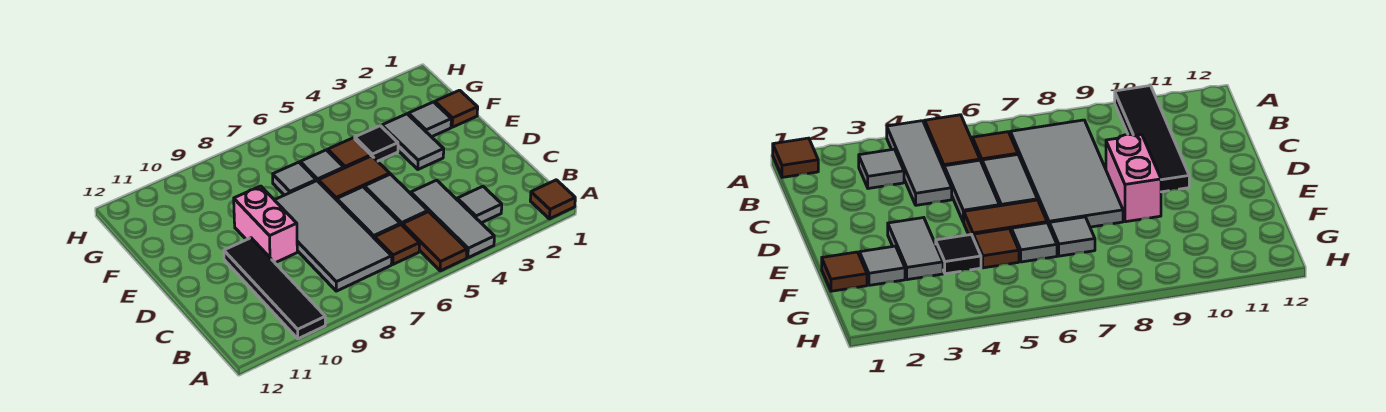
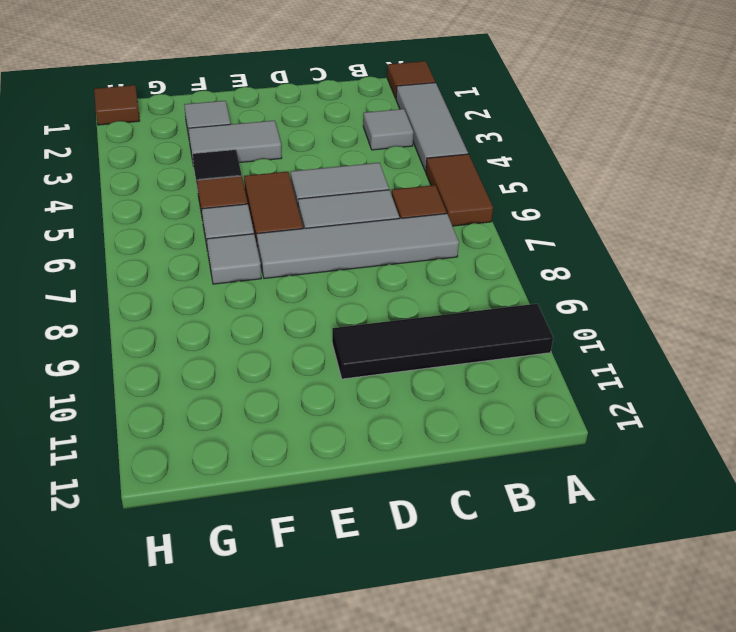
grey 1x3 tile [411,180,494,258] -> grey 1x3 tile turned to [396,83,468,171]
brown 1x2 tile [402,212,467,271] -> brown 1x2 tile turned to [426,154,493,226]
grey 2x4 tile [275,181,392,291] -> grey 1x4 tile [257,214,459,279]
pink 1x2 brick [234,186,297,263] -> none
brown 1x1 tile [435,90,478,127] -> brown 1x1 tile moved to [94,85,140,125]

